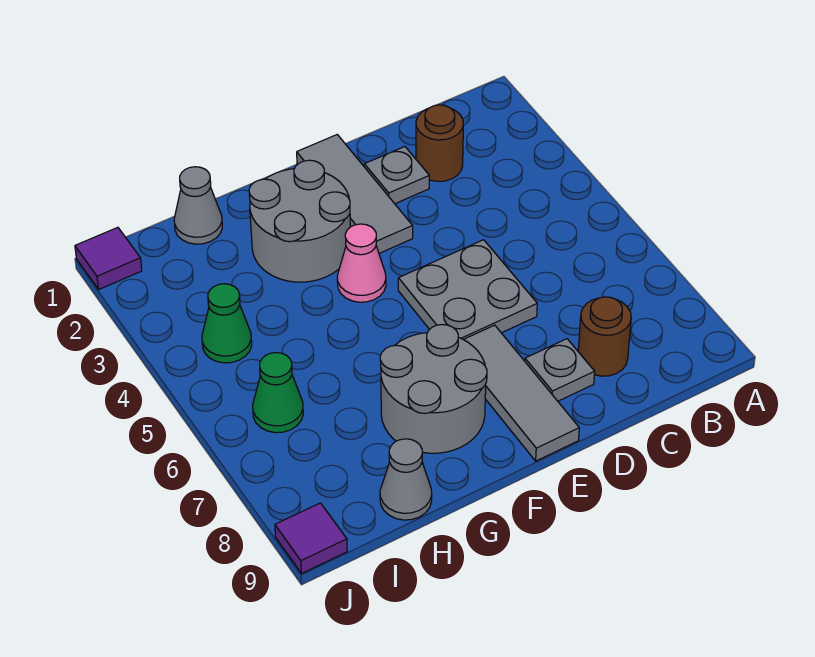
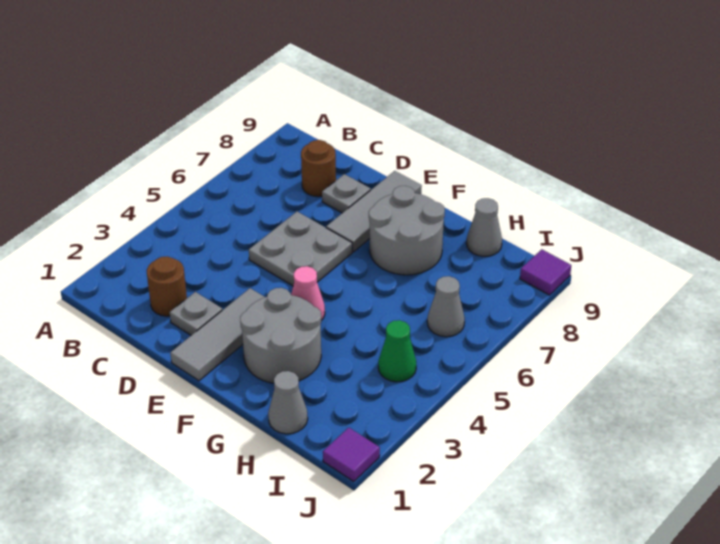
green 1x1 cone [253,353,303,433] -> grey 1x1 cone [427,276,465,337]

